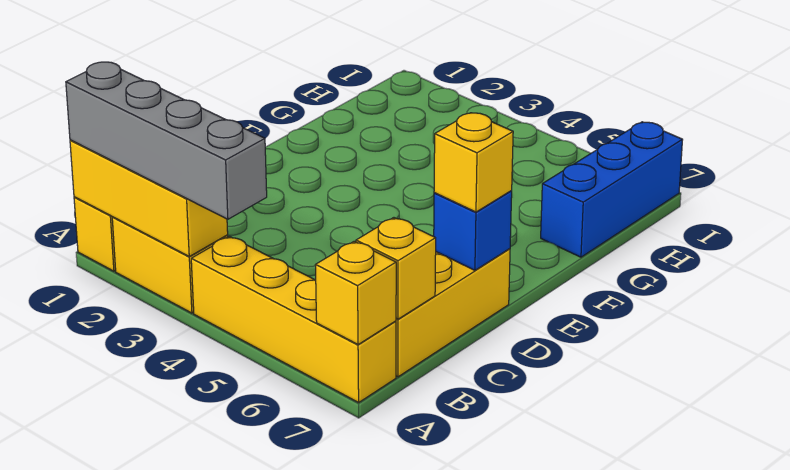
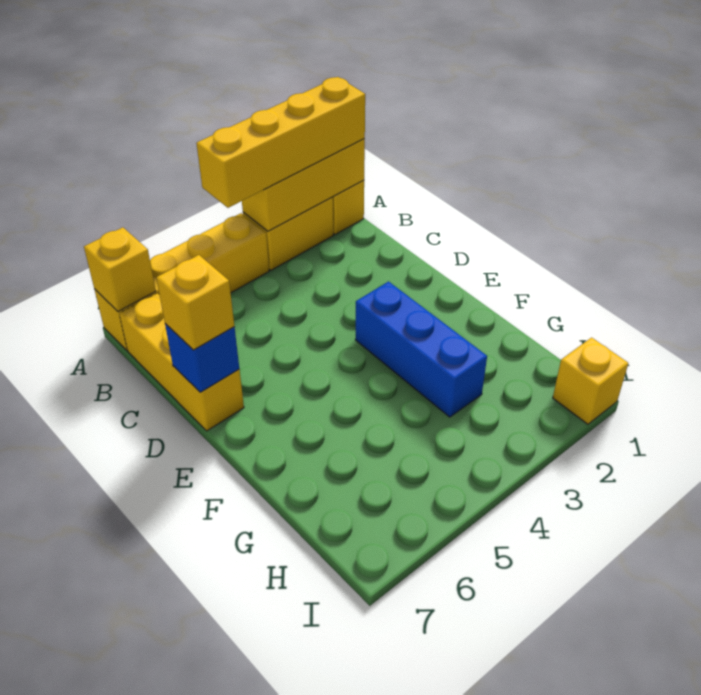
grey 1x4 brick [66,62,267,219] -> yellow 1x4 brick [196,77,365,208]
yellow 1x1 brick [356,218,436,319] -> yellow 1x1 brick moved to [553,338,628,424]
blue 1x3 brick [541,122,683,257] -> blue 1x3 brick moved to [355,282,487,417]

